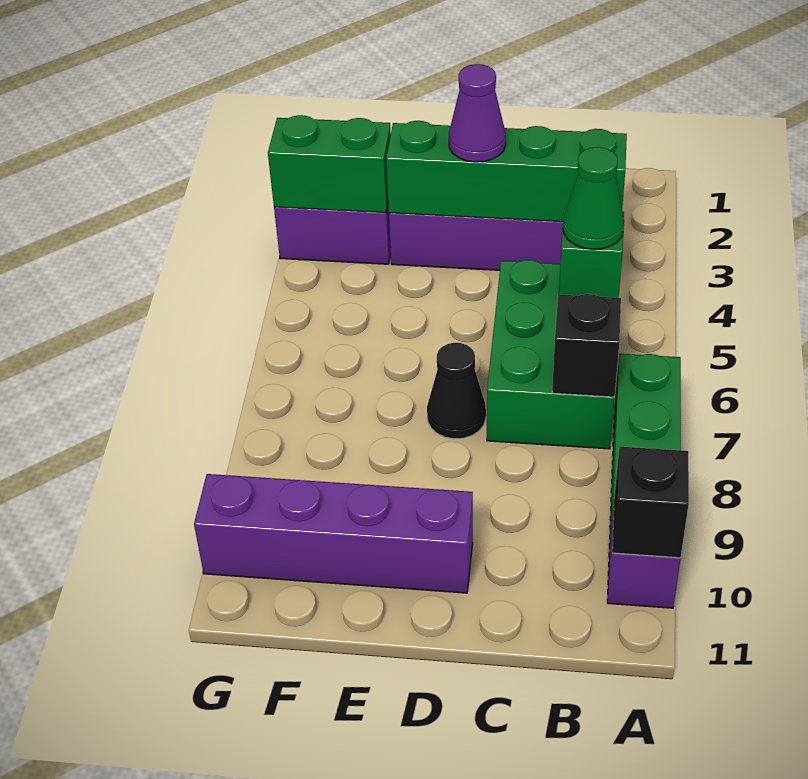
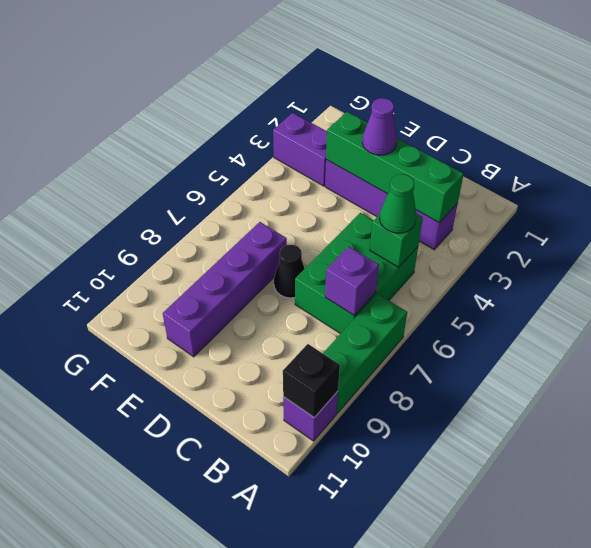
black 1x1 brick [552,294,621,397] -> purple 1x1 brick [325,247,379,316]
purple 1x4 brick [194,474,473,593] -> purple 1x4 brick turned to [163,222,287,357]
green 1x2 brick [268,115,391,213] -> none

